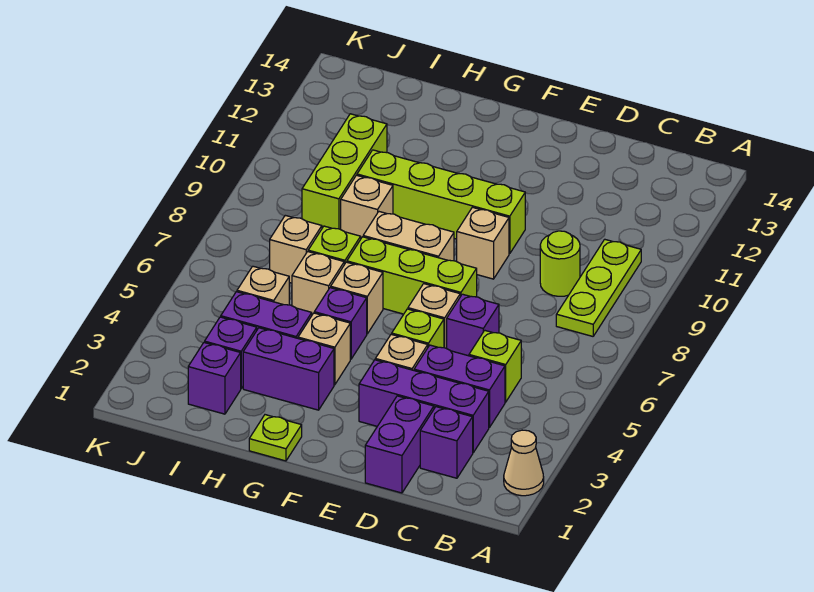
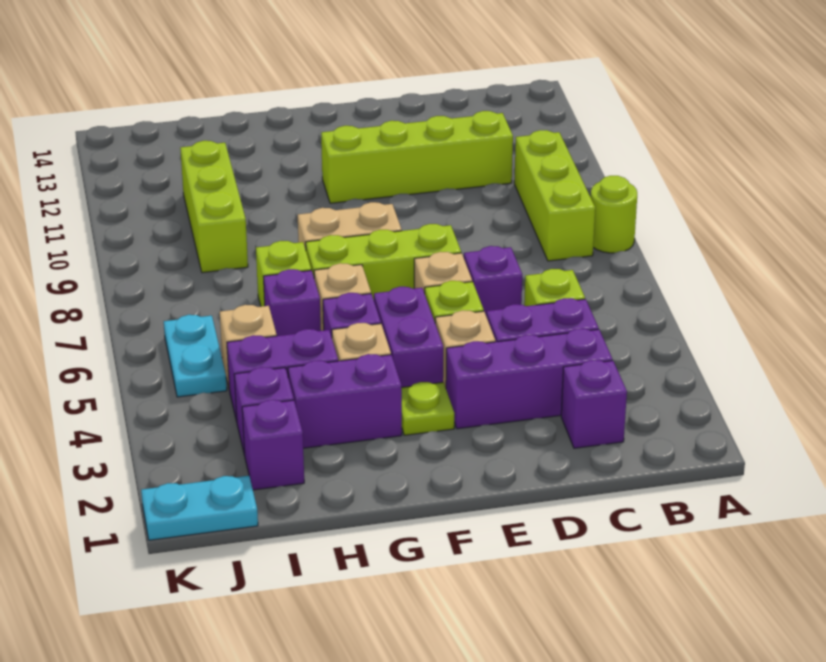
tan 1x1 cone [504,430,544,496] -> none
lime 1x3 plate [556,239,641,336] -> lime 1x3 brick [514,130,595,261]
lime 1x1 round brick [540,231,580,296] -> lime 1x1 round brick moved to [591,176,637,253]
purple 1x2 brick [365,396,434,493] -> purple 1x2 brick moved to [374,287,443,387]
tan 1x1 brick [457,207,509,279] -> none
lime 1x4 brick [357,150,525,254] -> lime 1x4 brick moved to [321,111,513,203]
lime 1x1 plate [249,415,302,461] -> lime 1x1 plate moved to [401,382,454,435]
tan 1x1 brick [292,252,344,315] -> purple 1x1 brick [263,269,321,336]
tan 1x1 brick [341,175,393,238] -> none
tan 1x1 brick [270,215,322,283] -> none
none -> cyan 1x2 plate [141,476,258,540]
none -> cyan 1x2 plate [164,315,227,397]

